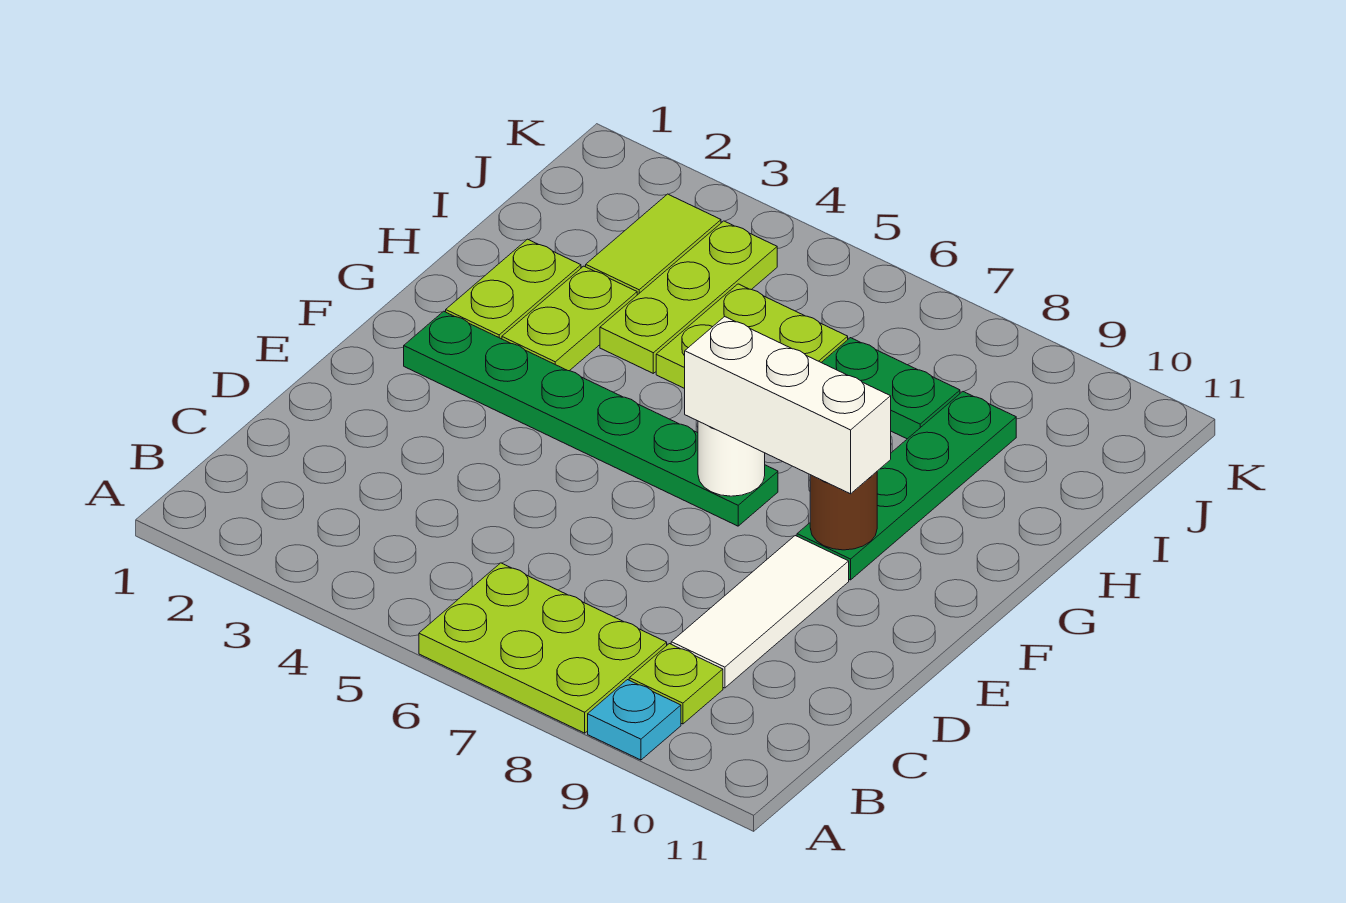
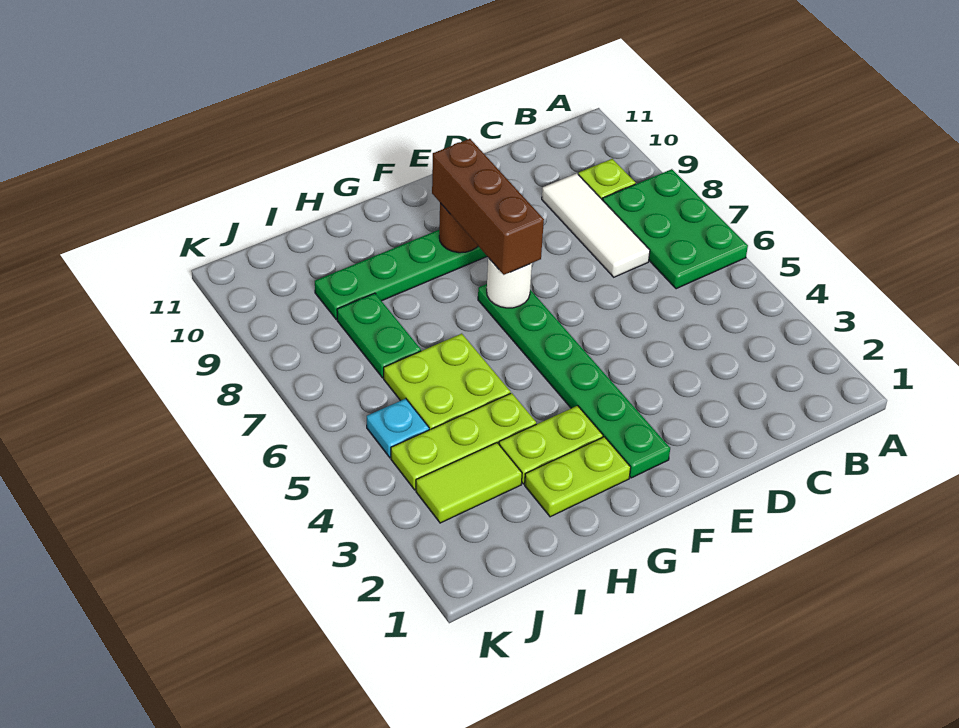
lime 2x3 plate [419,563,667,733] -> green 2x3 plate [603,169,748,289]
cyan 1x1 plate [588,680,681,760] -> cyan 1x1 plate moved to [367,399,429,458]
white 1x3 tile [671,536,849,688] -> white 1x3 tile turned to [542,173,650,277]
white 1x3 brick [685,317,891,494] -> brown 1x3 brick [432,139,544,275]

